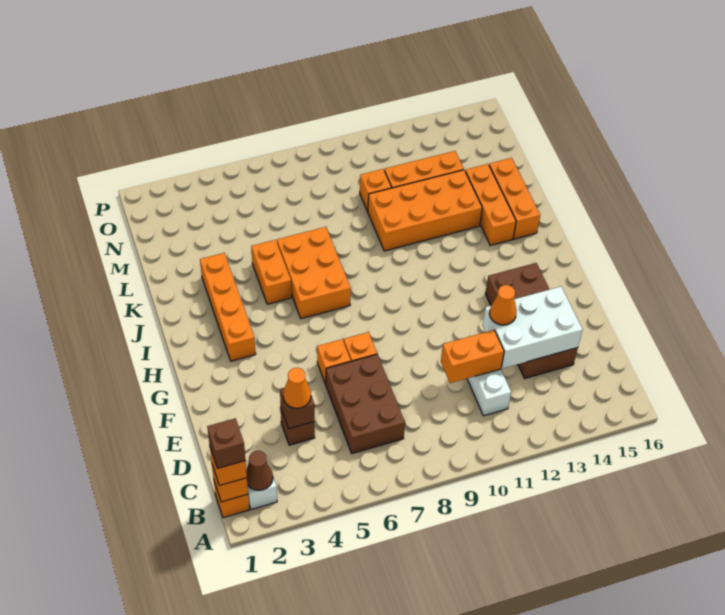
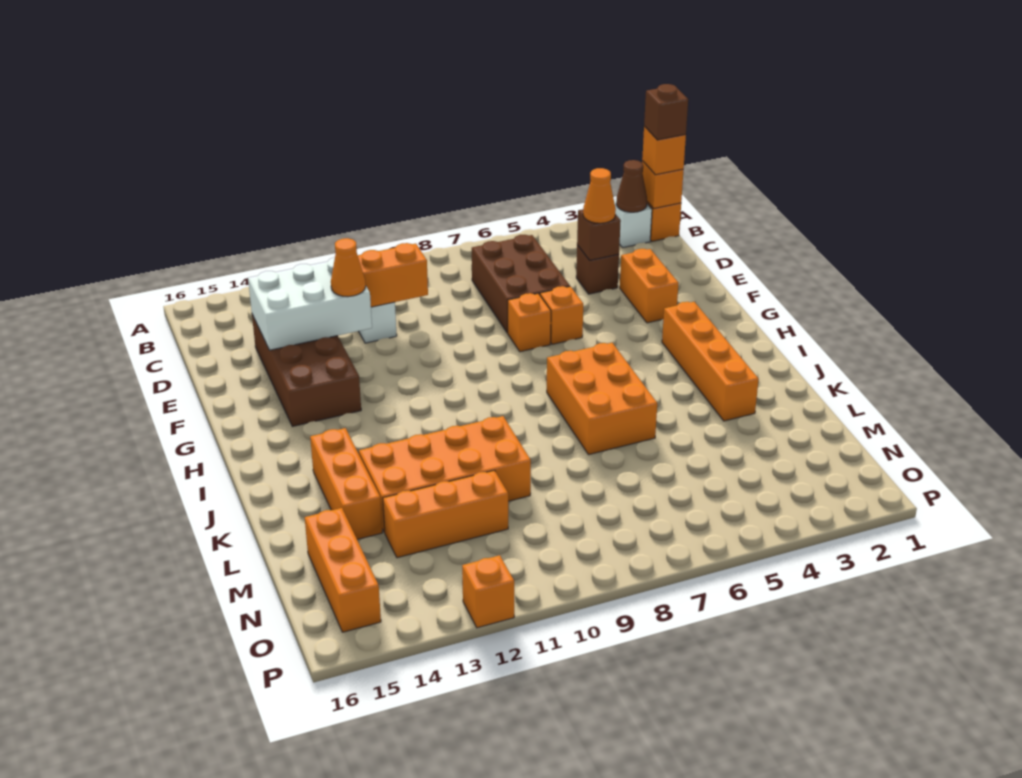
orange 1x2 brick [251,240,291,304] -> orange 1x2 brick moved to [620,249,679,323]
orange 1x3 brick [489,158,540,239] -> orange 1x3 brick moved to [305,508,381,632]
orange 1x1 brick [360,169,391,212] -> orange 1x1 brick moved to [462,555,514,628]

